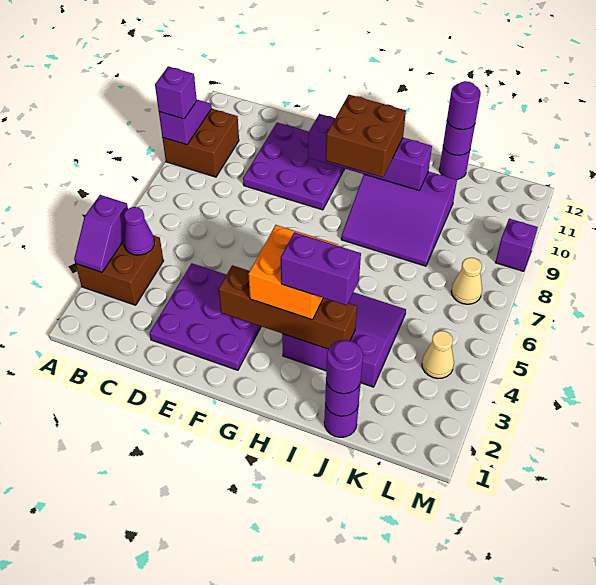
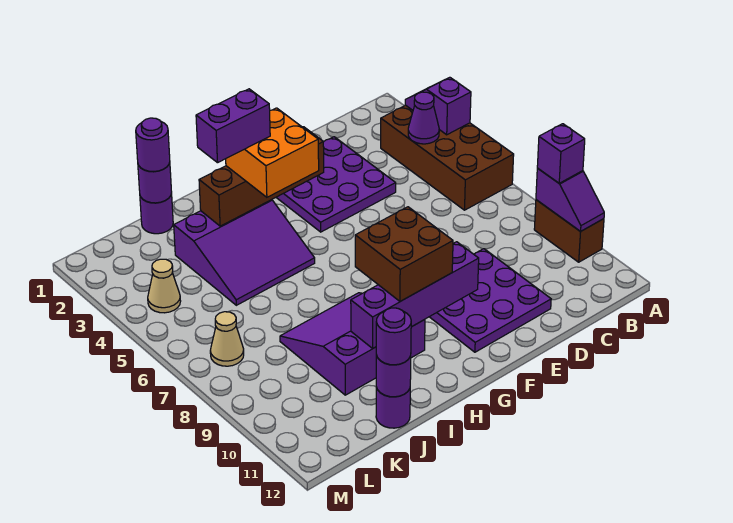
brown 2x2 brick [76,236,164,305] -> brown 2x4 brick [381,105,514,210]
brown 2x2 brick [163,109,239,177] -> brown 1x2 brick [534,200,604,262]
purple 1x1 brick [495,219,538,271] -> none

